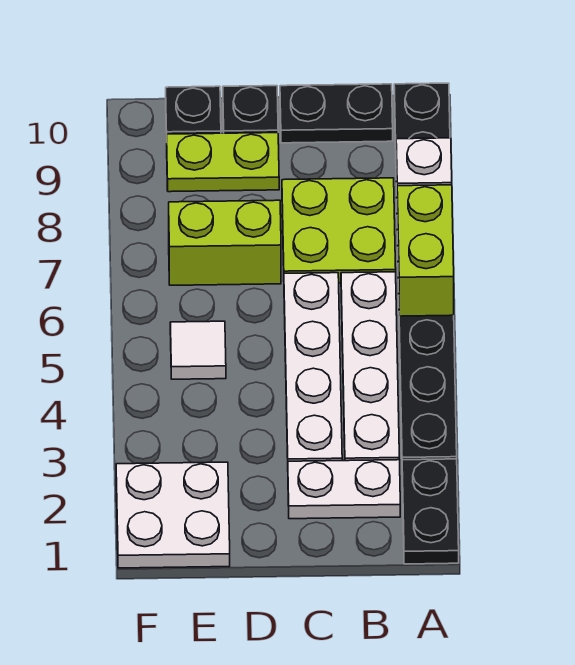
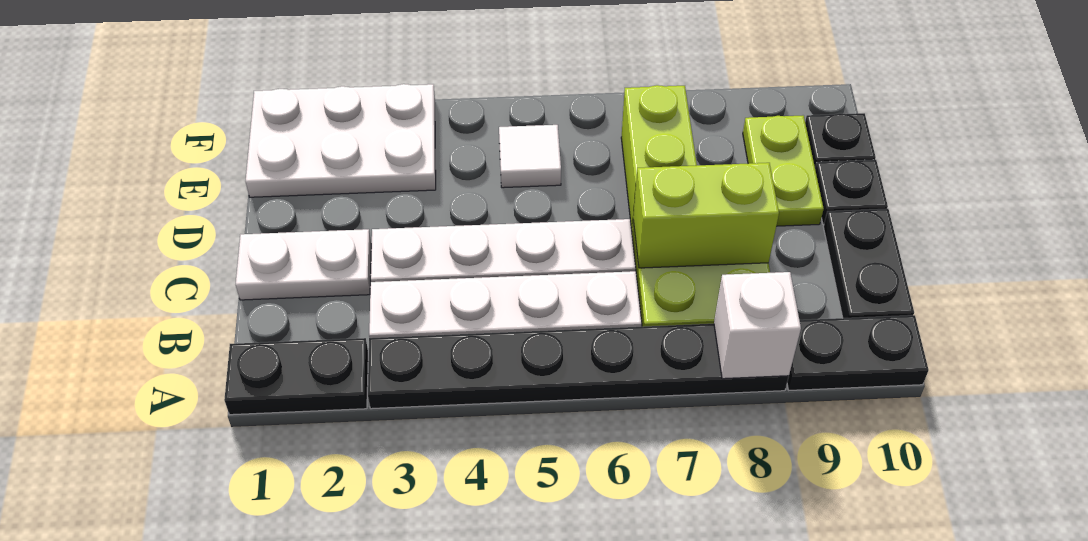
lime 1x2 brick [397,185,454,316] -> lime 1x2 brick moved to [633,163,779,268]
white 1x2 plate [288,460,400,519] -> white 1x2 plate turned to [236,229,371,300]
white 2x2 plate [116,462,230,568] -> white 2x3 plate [245,84,436,197]

